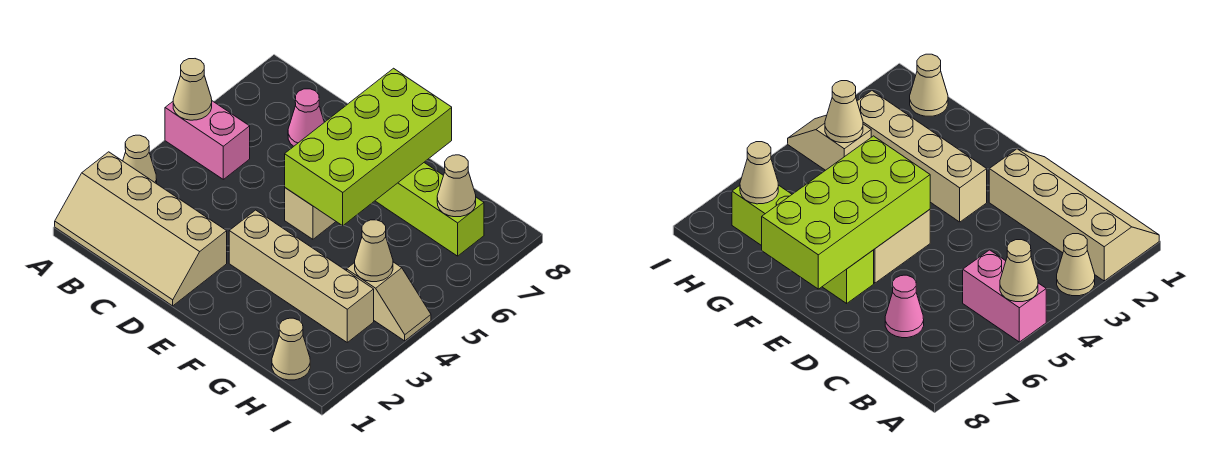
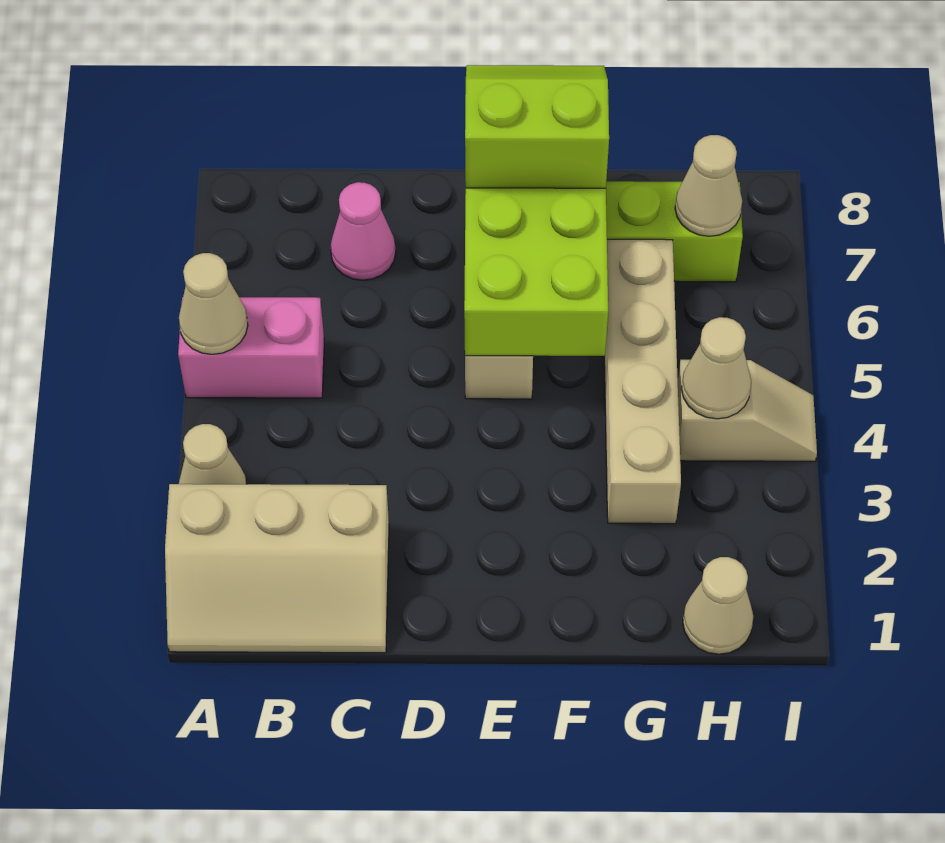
tan 2x4 slope [55,152,227,306] -> tan 2x3 slope [165,484,389,653]
tan 1x4 brick [229,210,374,342] -> tan 1x4 brick turned to [604,239,681,524]
none -> lime 2x2 slope [465,65,609,188]

